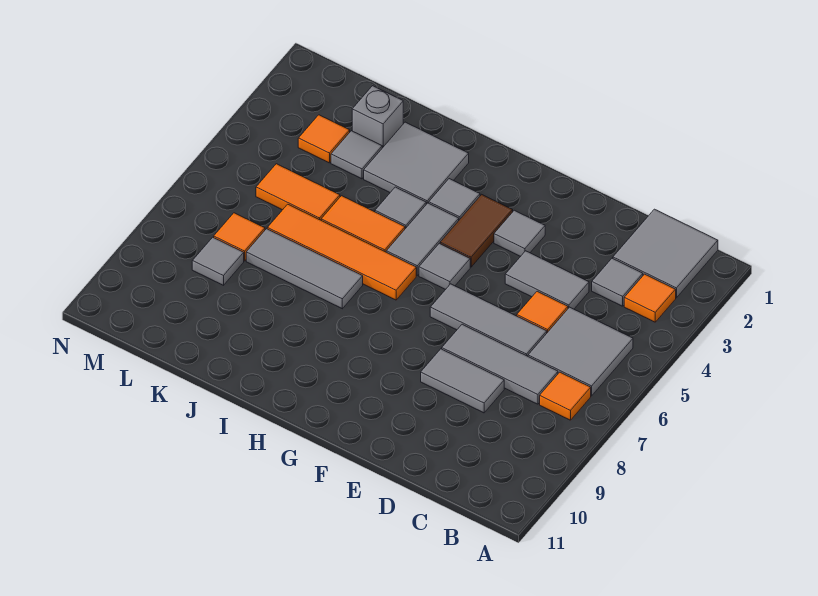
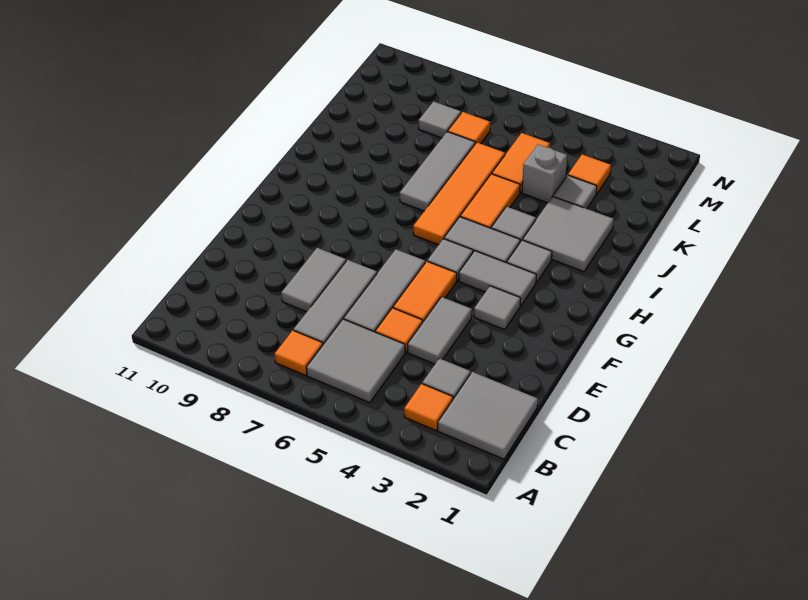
none -> orange 1x2 tile [393,261,457,322]
brown 1x2 tile [440,194,513,267] -> grey 1x2 tile [459,251,536,306]
grey 1x1 brick [352,86,403,148] -> grey 1x1 brick moved to [522,144,567,203]

